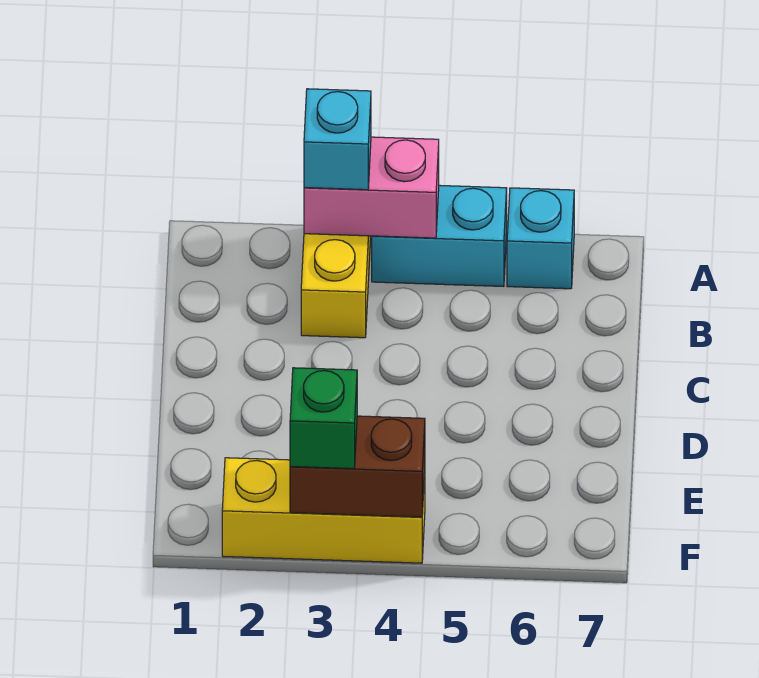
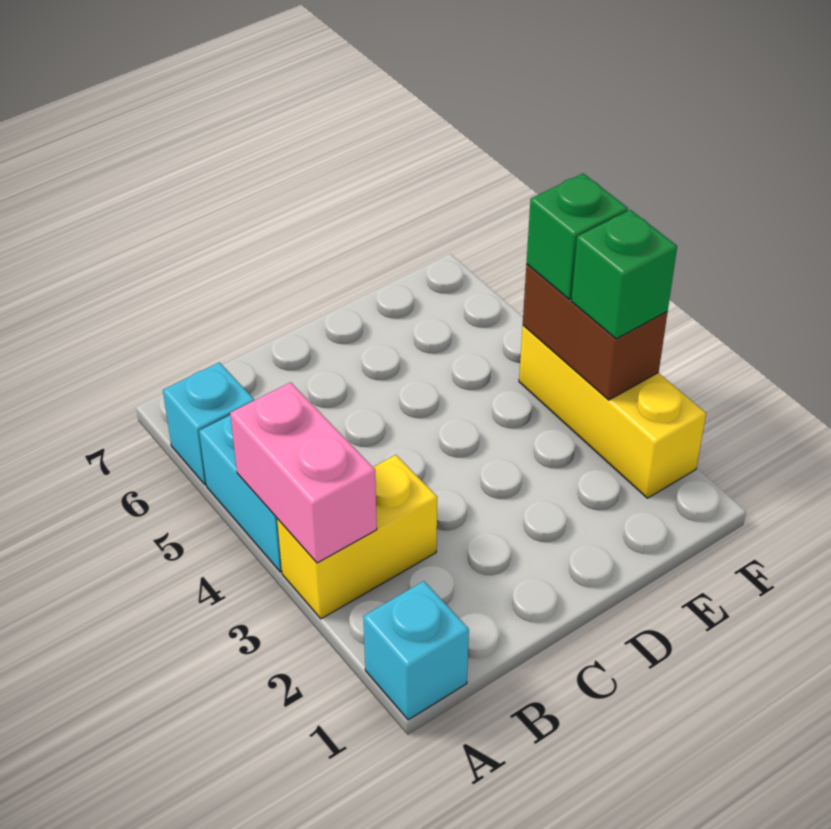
cyan 1x1 brick [304,89,371,190] -> cyan 1x1 brick moved to [363,581,469,720]
none -> green 1x1 brick [526,174,628,299]

